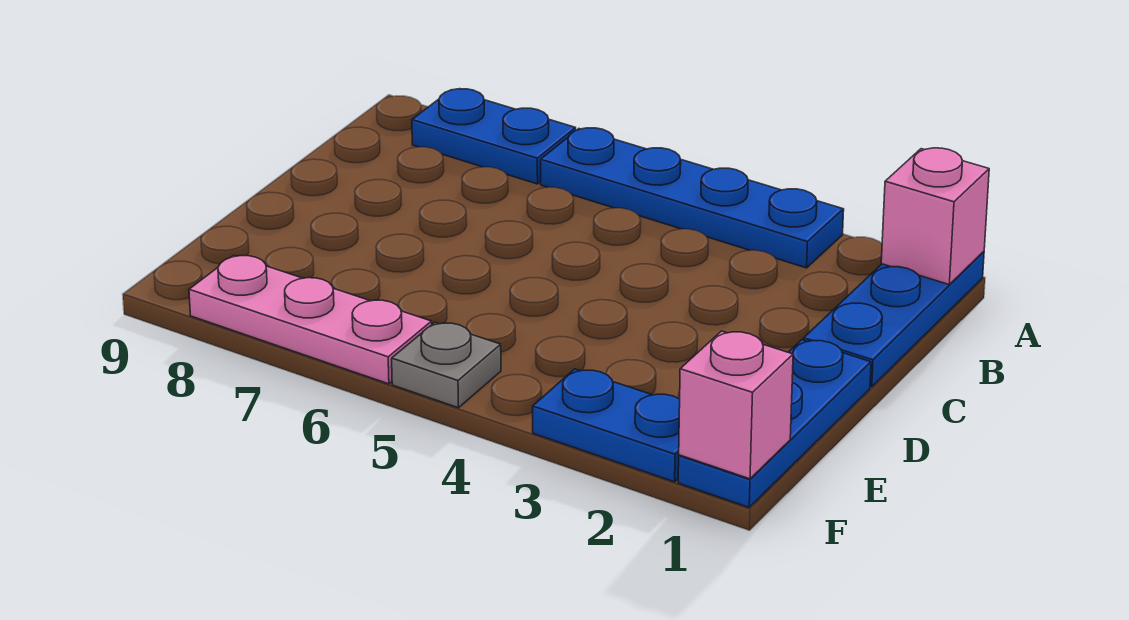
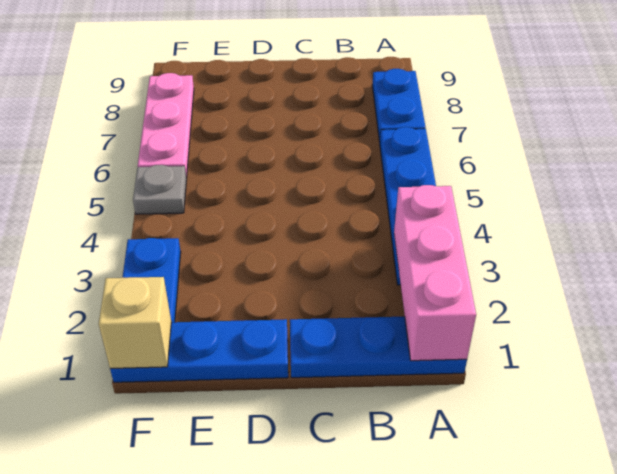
pink 1x1 brick [881,148,989,284] -> pink 1x3 brick [394,185,476,361]
pink 1x1 brick [679,331,793,479] -> tan 1x1 brick [99,277,171,368]

